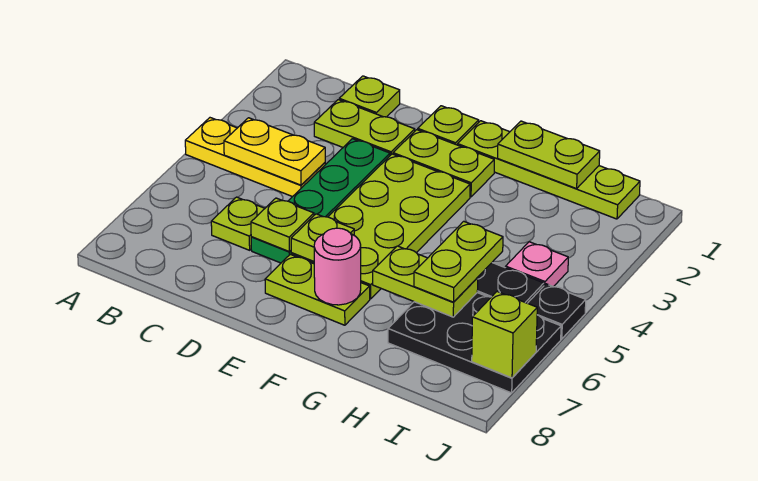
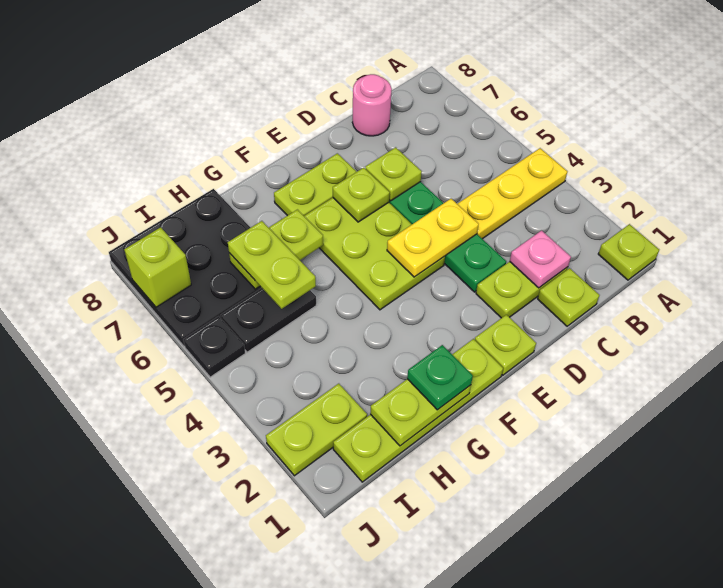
yellow 1x2 plate [224,118,325,185] -> yellow 1x2 plate moved to [387,199,479,277]
lime 1x1 plate [211,197,265,250] -> lime 1x1 plate moved to [598,224,659,280]
lime 1x2 plate [393,130,494,197] -> lime 1x2 plate moved to [266,384,367,476]
lime 2x4 plate [291,154,470,299] -> lime 2x3 plate [304,198,445,310]
pink 1x1 round brick [314,228,361,305] -> pink 1x1 round brick moved to [352,74,392,136]
none -> green 1x1 plate [407,345,473,410]
black 2x3 plate [388,293,561,393] -> black 3x3 plate [109,189,262,346]
pink 1x1 plate [506,242,568,287] -> pink 1x1 plate moved to [510,231,571,288]

